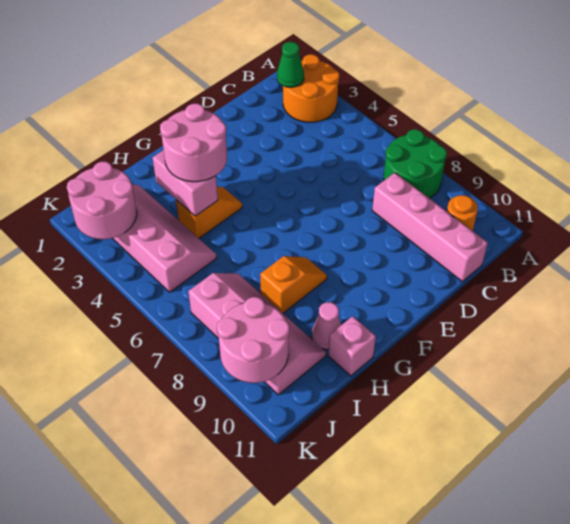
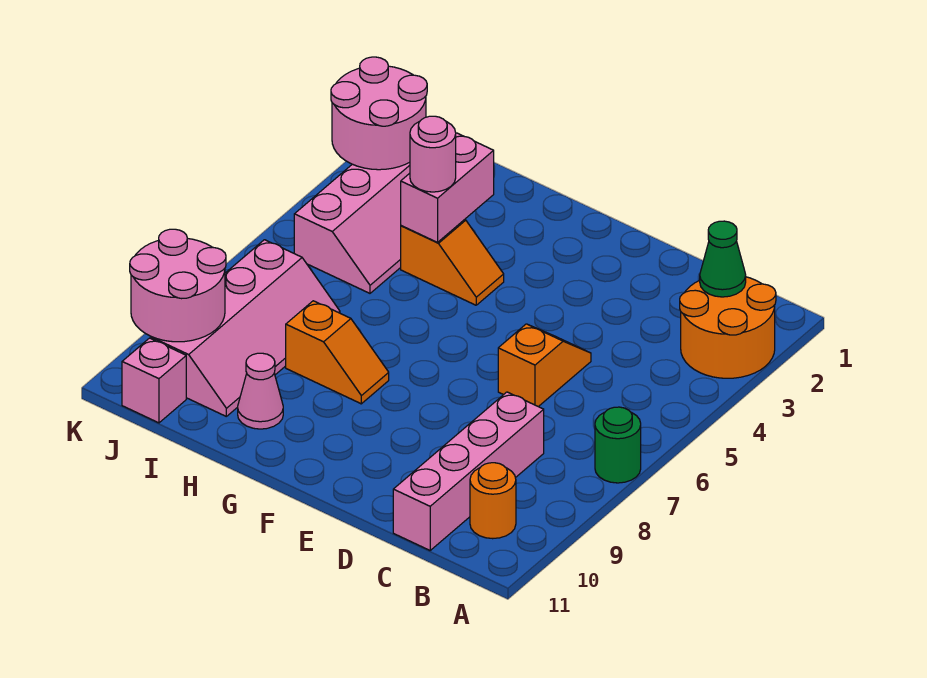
green 2x2 round brick [383,129,447,198] -> green 1x1 round brick [595,407,641,483]
none -> orange 1x2 slope [498,324,591,407]
pink 2x2 round brick [160,104,227,182] -> pink 1x1 round brick [410,116,456,192]
pink 1x1 brick [328,316,376,376] -> pink 1x1 brick moved to [122,338,186,423]

